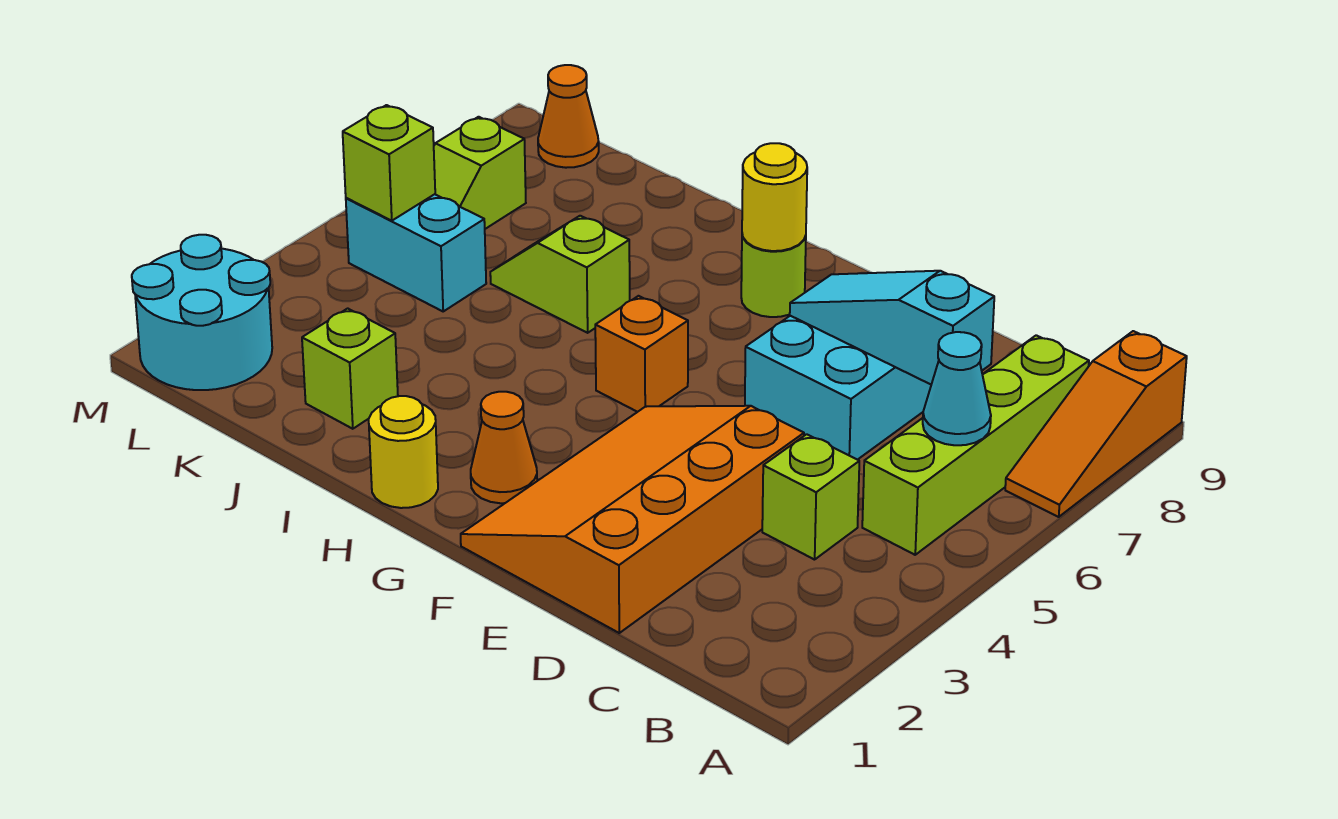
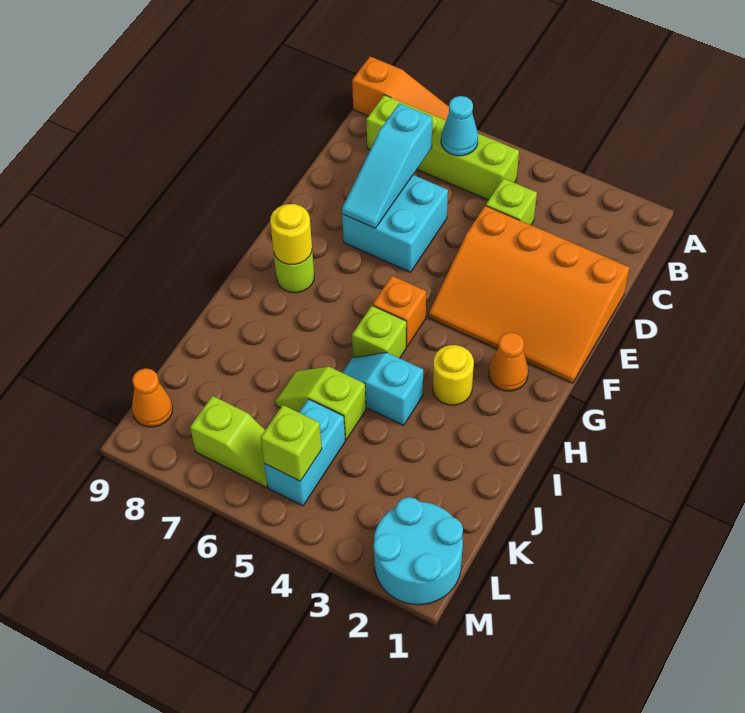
yellow 1x1 round brick [369,396,438,508] -> yellow 1x1 round brick moved to [433,345,474,405]
none -> cyan 1x2 slope [342,353,423,425]
lime 1x2 slope [490,216,630,333] -> lime 1x2 slope turned to [275,367,366,440]
lime 1x1 brick [302,308,398,429] -> lime 1x1 brick moved to [352,306,406,358]

